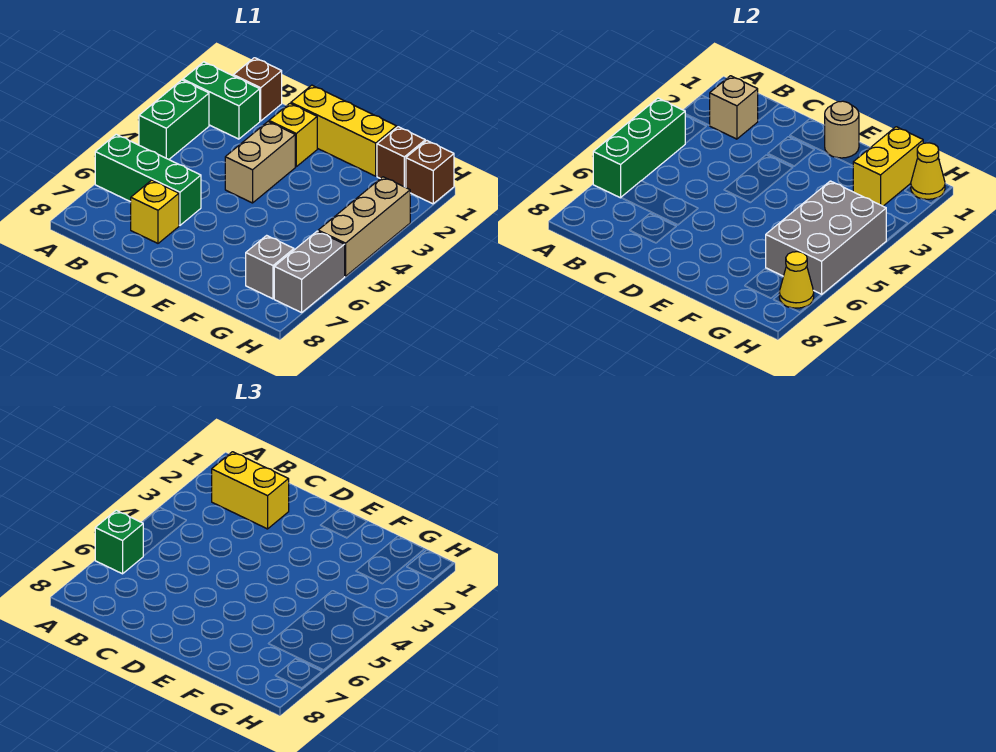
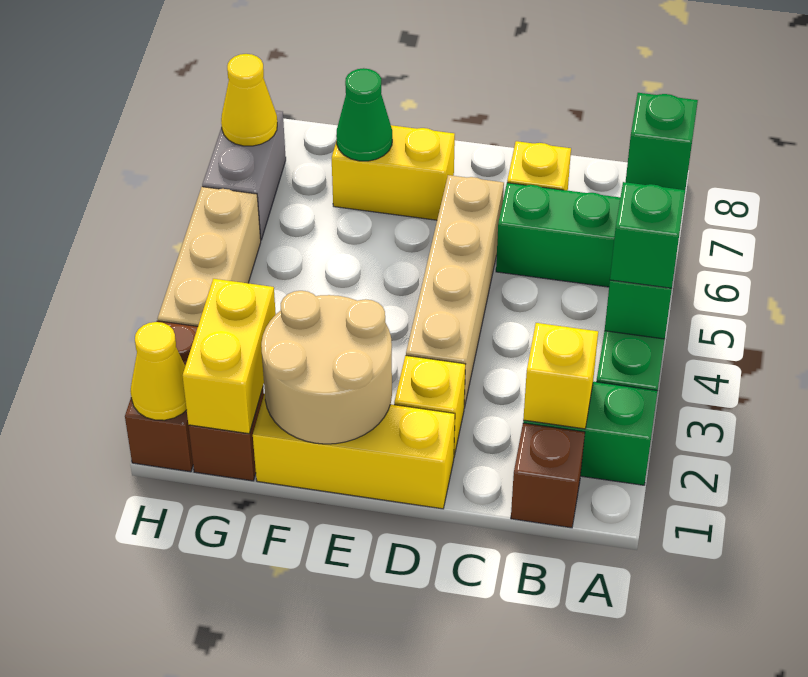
none -> green 1x1 brick [610,182,685,288]
tan 1x1 brick [709,76,758,139] -> yellow 1x1 brick [523,323,598,429]
yellow 1x2 brick [212,452,289,529] -> yellow 1x2 brick moved to [332,125,455,220]
tan 1x2 brick [225,122,295,203] -> tan 1x4 brick [406,175,504,408]
tan 1x1 round brick [825,101,859,158] -> tan 2x2 round brick [261,291,392,444]
none -> green 1x1 cone [336,68,392,161]
grey 2x3 brick [766,181,886,295] -> none
grey 1x1 brick [246,235,294,299] -> none
brown 1x1 brick [406,141,454,204] -> brown 1x2 brick [125,321,198,472]

